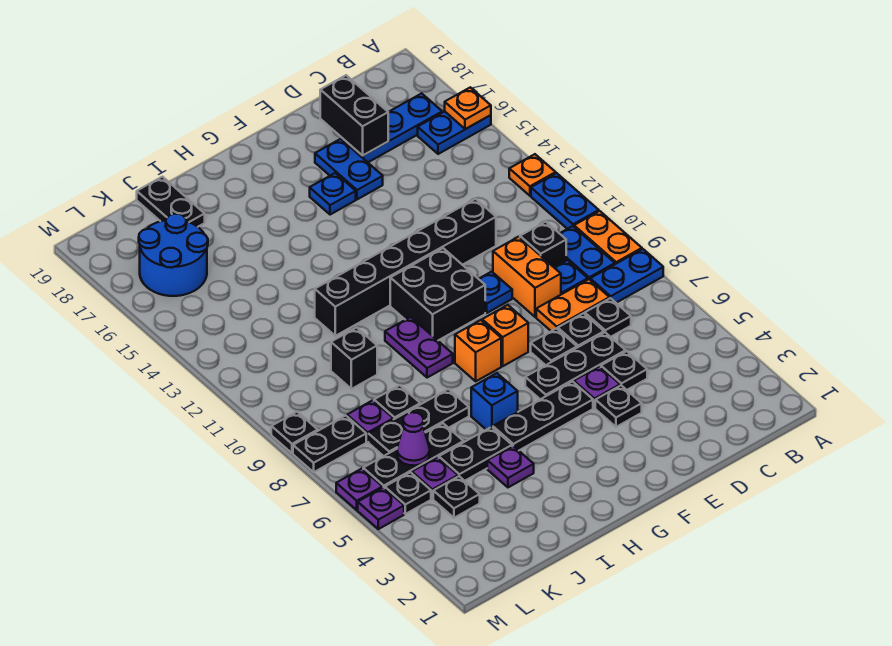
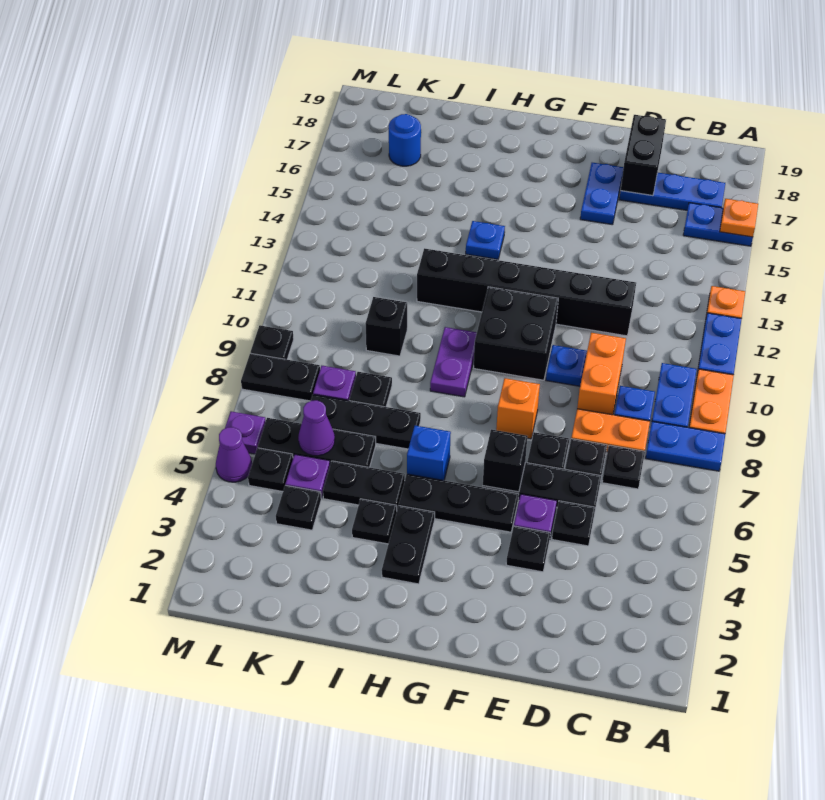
black 1x1 brick [520,221,566,267] -> black 1x1 brick moved to [483,429,527,492]
blue 1x1 plate [310,173,356,215] -> blue 1x1 plate moved to [466,221,505,259]
orange 1x1 brick [455,320,501,381] -> none
purple 1x1 plate [487,446,534,487] -> black 1x1 plate [352,499,397,544]
black 1x2 plate [137,177,205,227] -> black 1x2 plate moved to [382,506,435,584]
blue 2x2 round brick [139,214,208,296] -> blue 1x1 round brick [389,114,421,166]
purple 1x1 plate [358,487,404,529] -> purple 1x1 cone [216,427,252,482]

